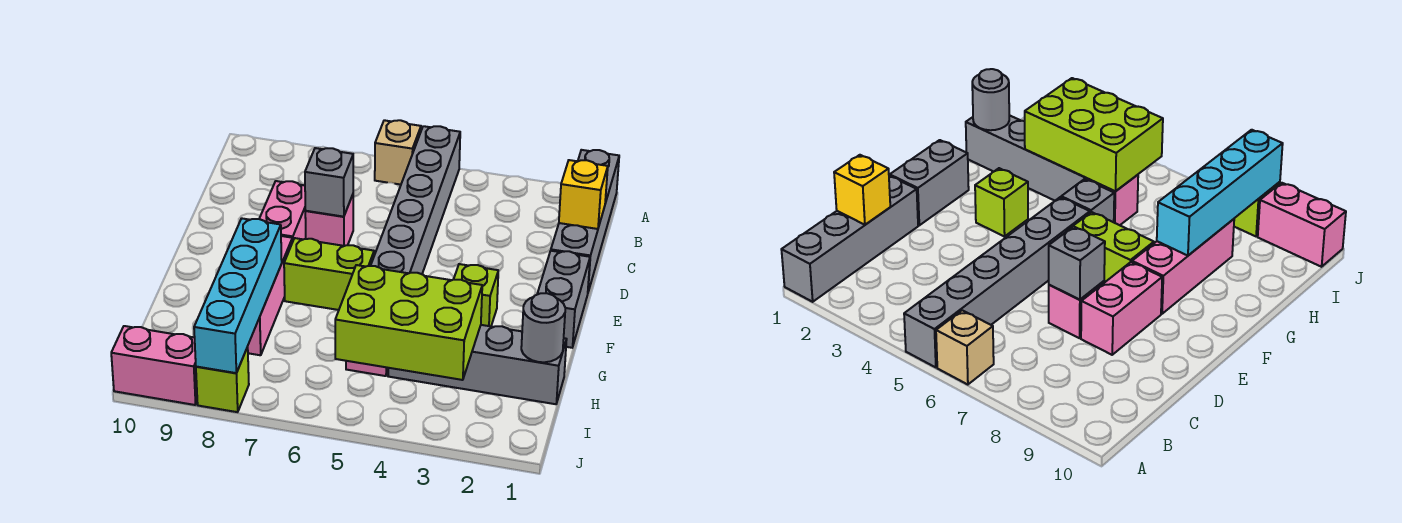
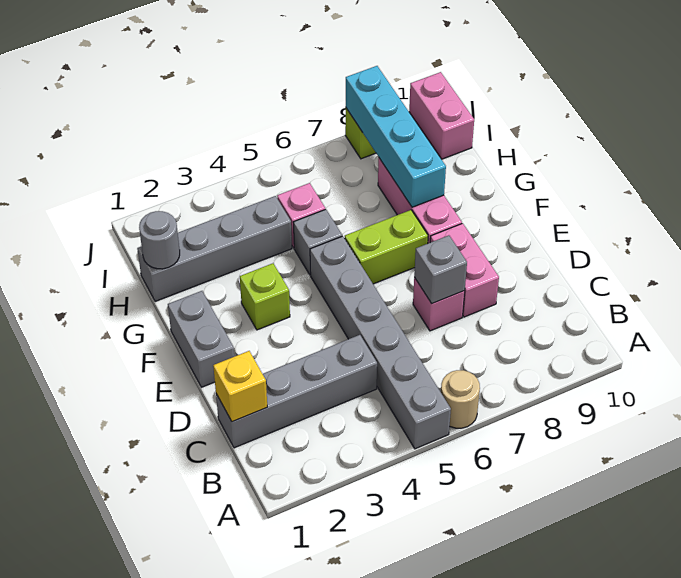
grey 1x4 brick [551,150,619,292] -> grey 1x4 brick turned to [216,335,377,448]
tan 1x1 brick [375,120,421,185] -> tan 1x1 round brick [441,370,480,428]
lime 2x3 brick [335,265,482,380] -> none
pink 1x2 brick [111,326,197,405] -> pink 1x2 brick turned to [409,72,474,159]

